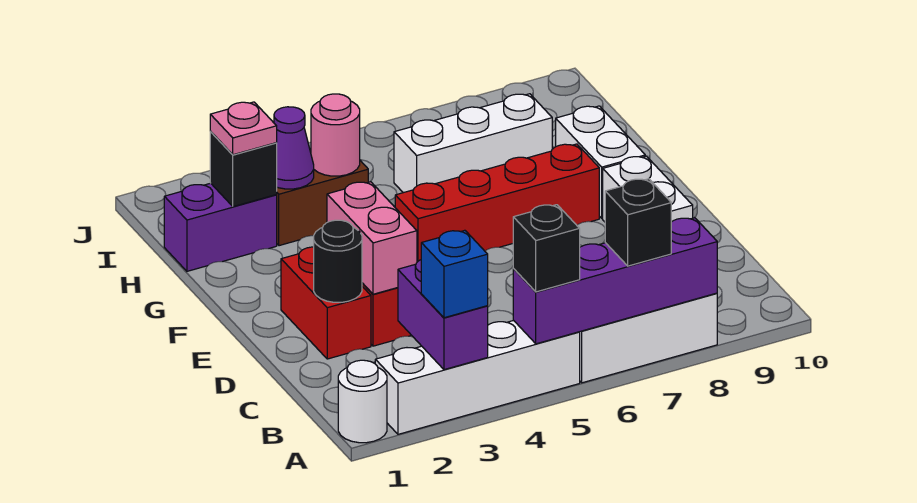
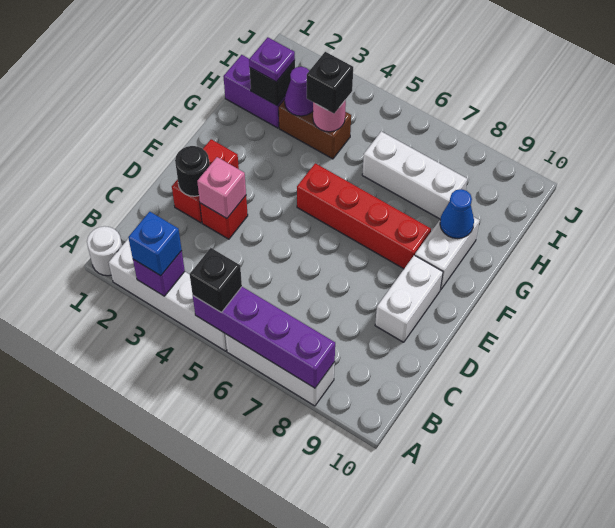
purple 1x2 brick [398,260,488,370] -> purple 1x1 brick [133,251,185,296]
black 1x1 brick [605,179,671,266] -> black 1x1 brick moved to [307,52,353,113]
pink 1x2 brick [327,182,417,294] -> pink 1x1 brick [197,157,246,218]
none -> blue 1x1 cone [440,189,474,238]
pink 1x1 plate [210,102,277,155] -> purple 1x1 plate [249,37,295,82]

